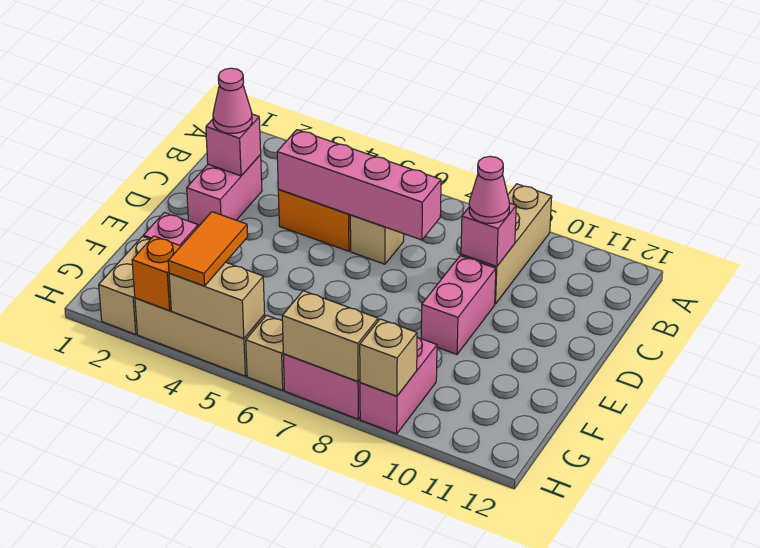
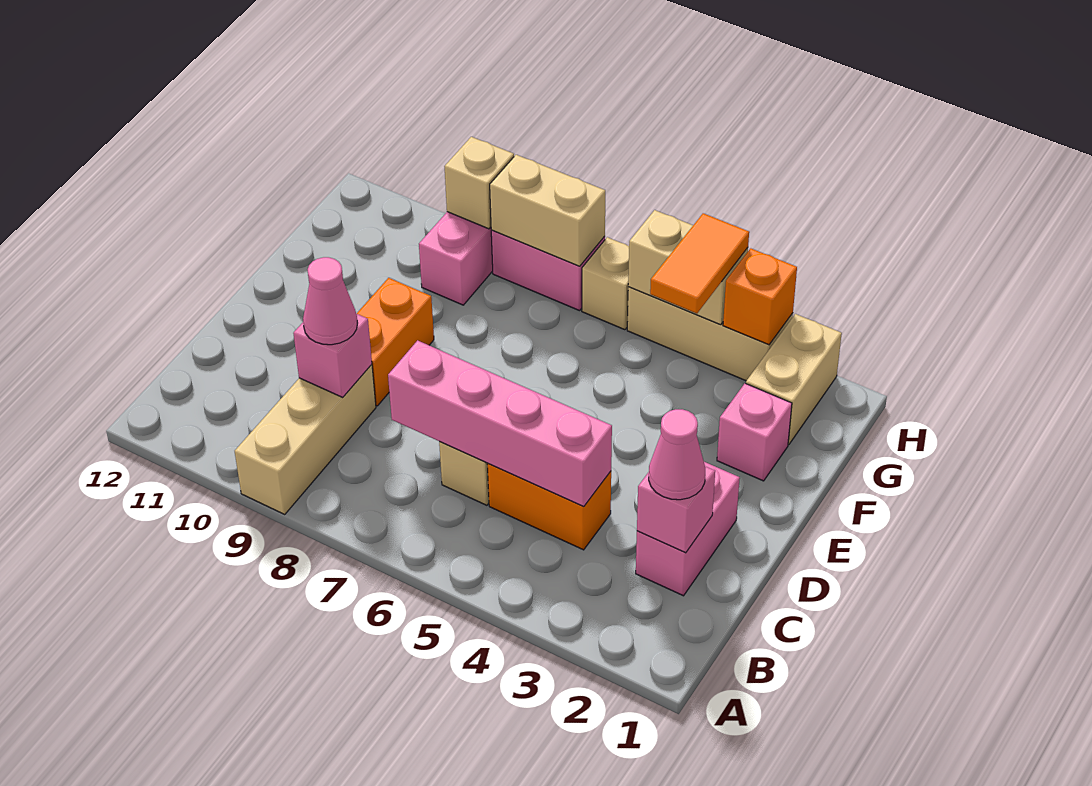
pink 1x2 brick [421,256,496,354] -> orange 1x2 brick [357,278,434,406]

